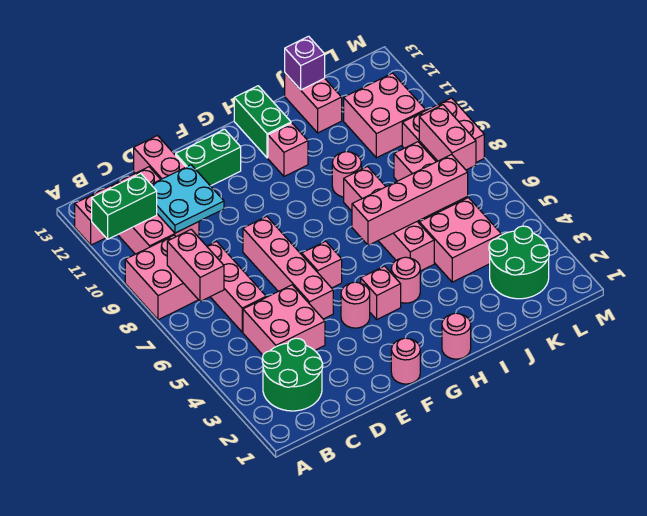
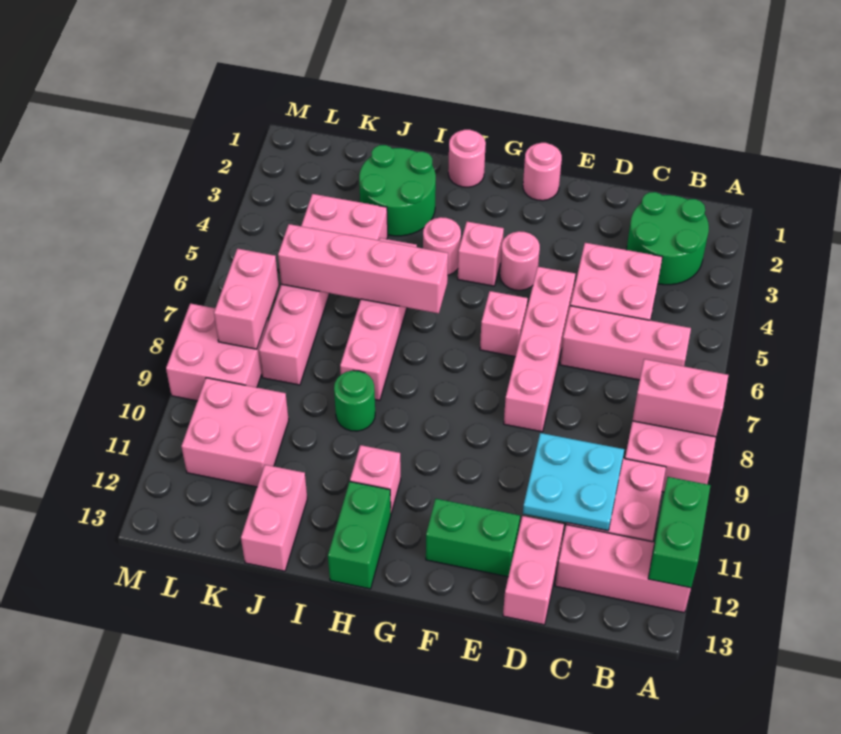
green 1x2 brick [92,173,157,239] -> green 1x2 brick turned to [648,477,711,588]
pink 1x2 brick [167,230,224,302] -> pink 1x2 brick turned to [632,359,728,437]
pink 1x3 brick [207,241,266,332] -> pink 1x3 brick turned to [560,306,691,380]
pink 1x1 round brick [332,152,361,197] -> green 1x1 round brick [334,370,375,431]
purple 1x1 brick [285,36,325,90] -> none
green 2x2 round brick [489,226,549,299] -> green 2x2 round brick moved to [359,145,436,236]

